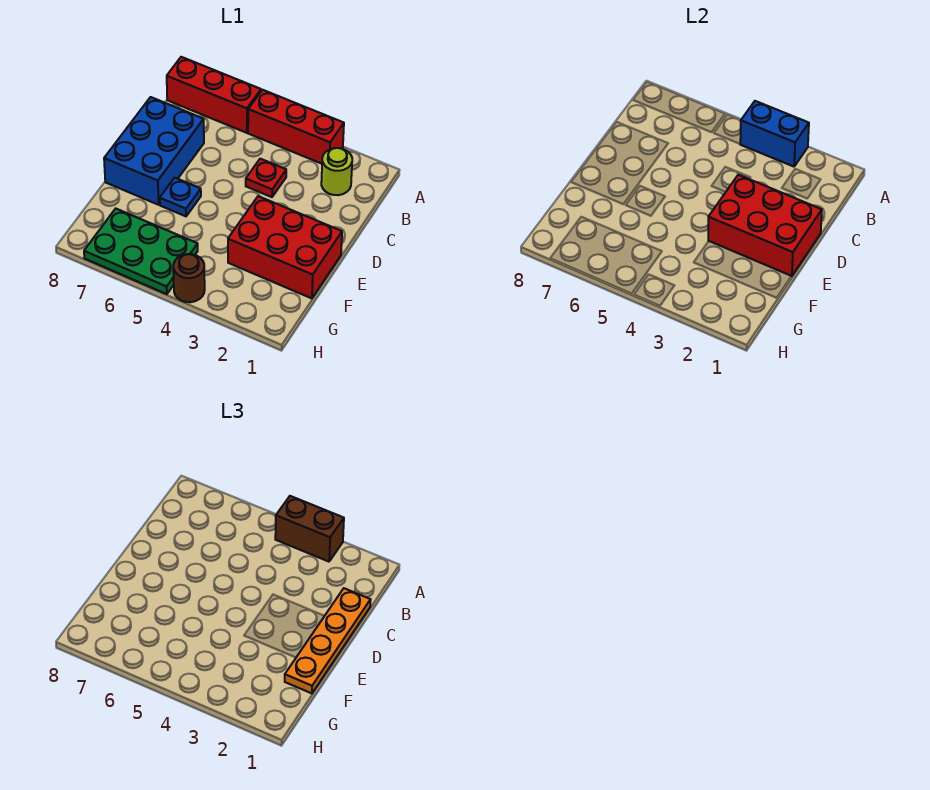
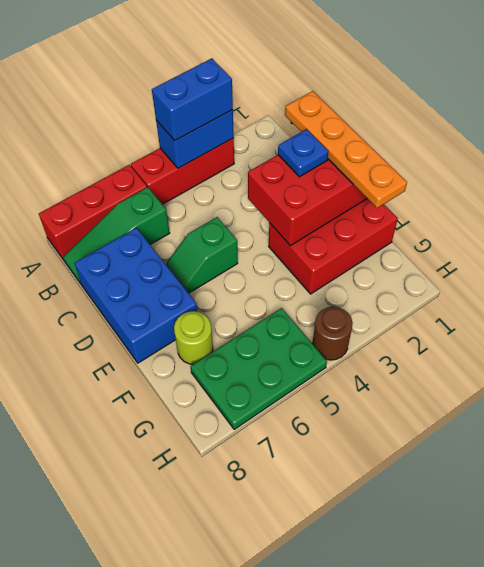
brown 1x2 brick [275,496,344,562] -> blue 1x2 brick [152,58,233,141]
lime 1x1 round brick [321,148,352,195] -> lime 1x1 round brick moved to [174,311,213,364]
none -> green 1x3 slope [63,187,170,284]
red 1x1 plate [246,159,286,197] -> none
none -> green 1x2 slope [166,217,238,293]
blue 1x1 plate [160,178,201,216] -> blue 1x1 plate moved to [278,129,328,177]

